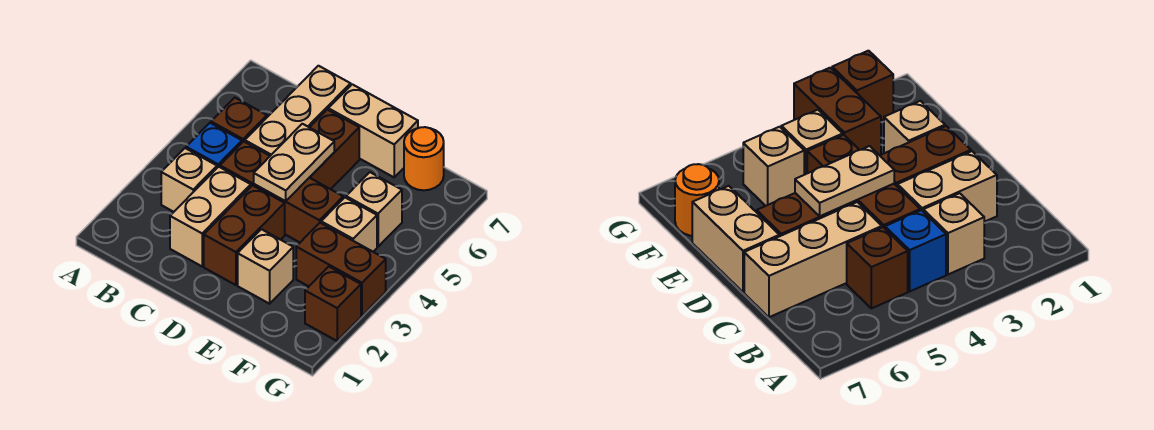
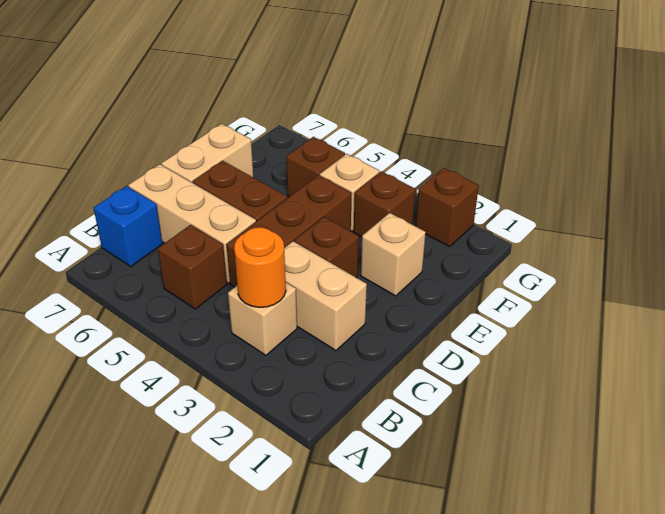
blue 1x1 brick [186,123,242,168] -> blue 1x1 brick moved to [94,186,162,266]
brown 1x2 brick [204,185,285,285] -> brown 1x1 brick [295,217,359,277]
tan 1x2 plate [254,124,334,201] -> none
brown 1x2 brick [296,223,386,316] -> brown 1x1 brick [354,171,415,237]
tan 1x1 brick [346,172,402,246] -> brown 1x1 brick [286,137,345,197]
orange 1x1 round brick [404,127,444,190] -> orange 1x1 round brick moved to [234,227,286,307]

